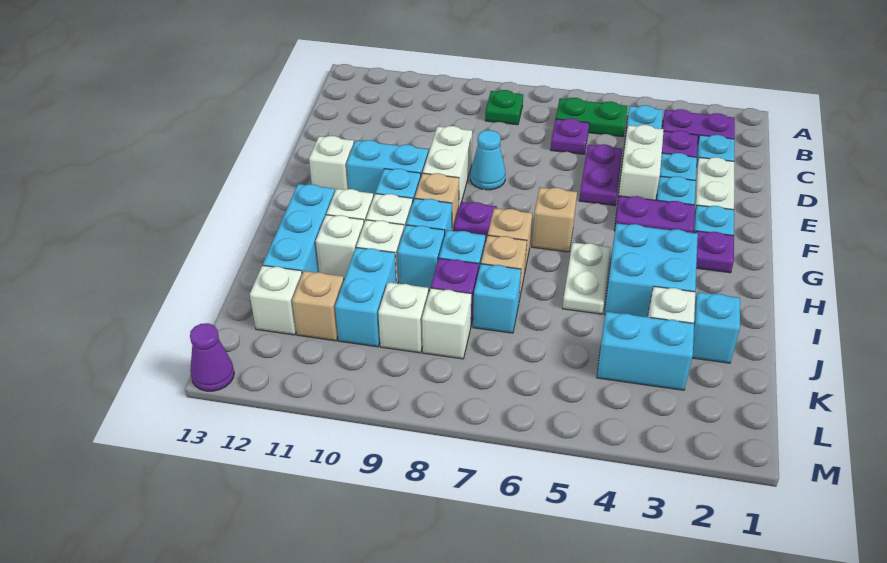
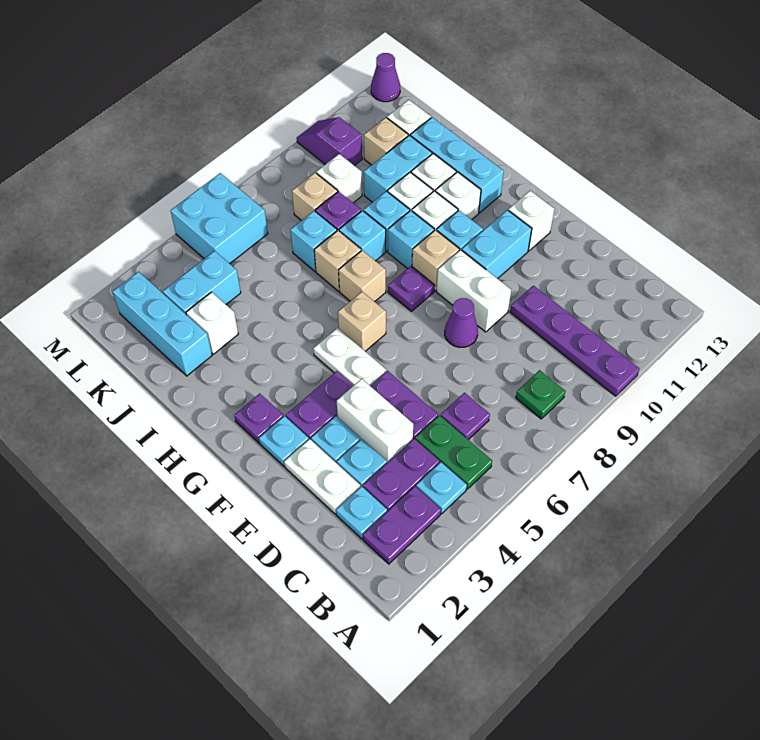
none -> purple 1x4 plate [510,286,640,396]
green 1x2 plate [556,98,628,137] -> green 1x2 plate turned to [415,415,492,489]
cyan 1x1 cone [470,130,505,190] -> purple 1x1 cone [445,298,478,347]
cyan 2x2 brick [604,223,698,317] -> cyan 2x2 brick moved to [171,173,268,264]
white 1x2 plate [562,243,611,314] -> white 1x2 plate moved to [313,328,386,386]
cyan 1x1 brick [692,292,740,363] -> cyan 1x3 brick [113,272,212,376]
cyan 1x2 brick [335,248,396,347] -> cyan 1x2 brick turned to [364,135,432,202]
white 1x1 brick [422,288,471,359] -> tan 1x1 brick [292,173,338,221]
none -> purple 1x2 slope [297,117,362,166]

